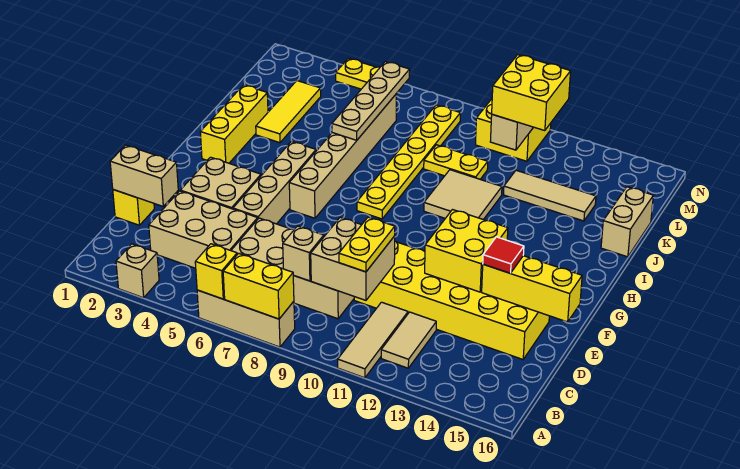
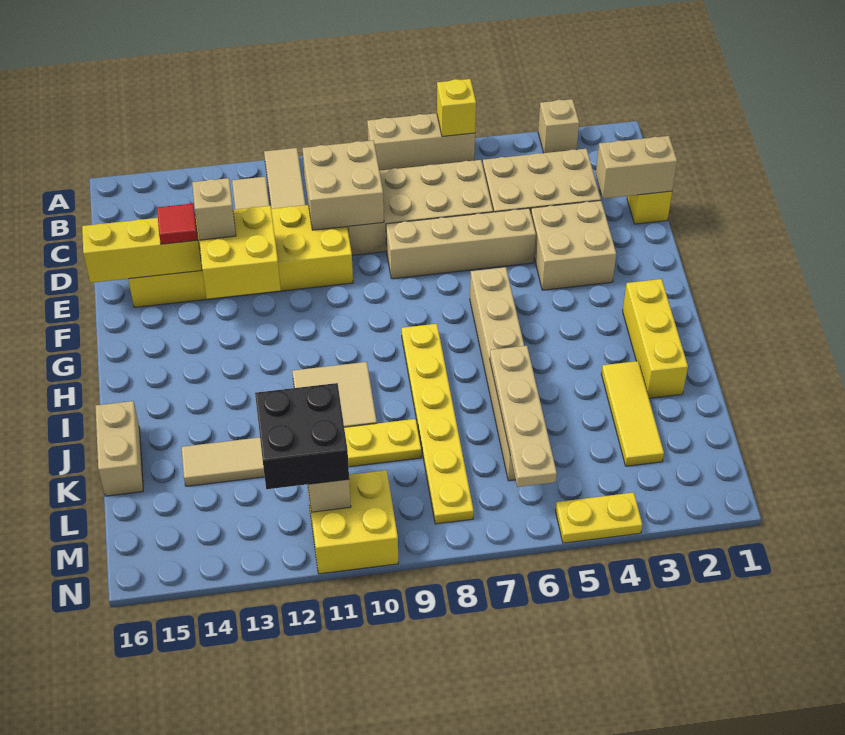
yellow 1x2 brick [223,253,294,319] -> none
tan 1x1 brick [283,226,324,281] -> tan 1x1 brick moved to [192,178,236,240]
yellow 1x2 plate [339,217,395,272] -> none
tan 1x4 brick [233,141,316,224] -> tan 1x4 brick turned to [386,208,536,279]
yellow 2x2 brick [492,55,571,131] -> black 2x2 brick [255,383,349,489]

